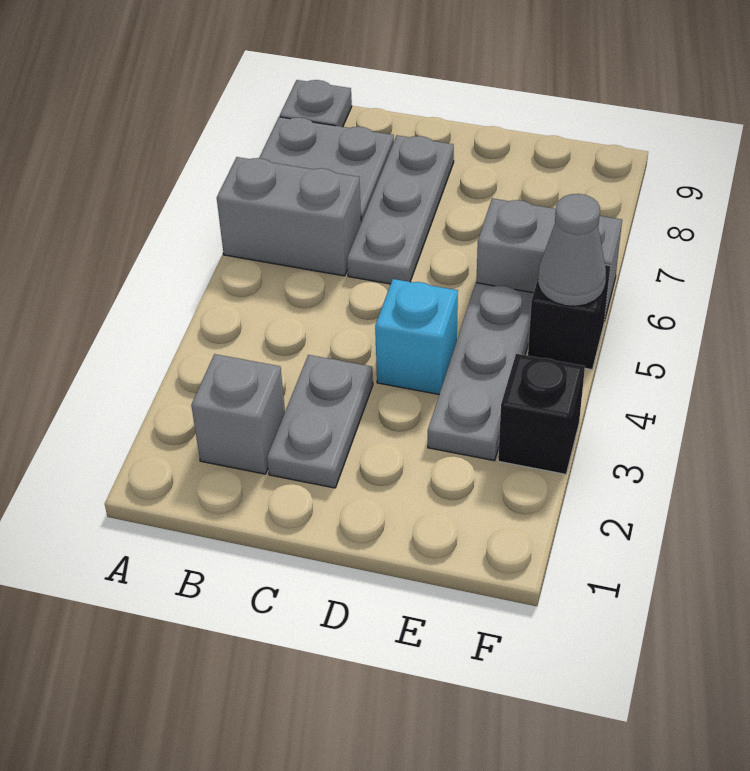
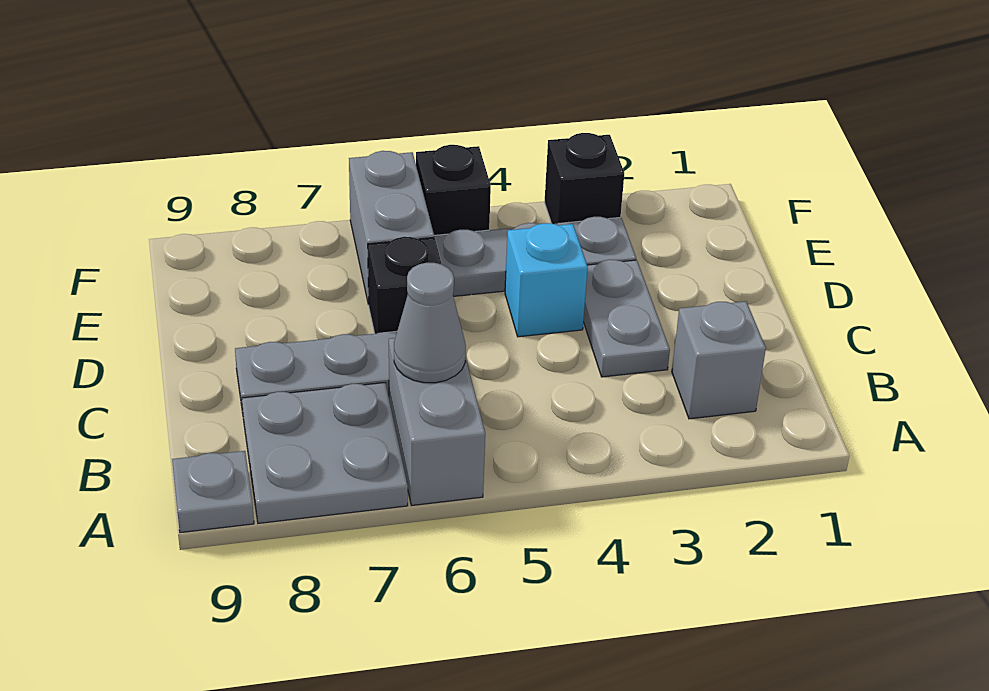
grey 1x2 plate [267,355,373,488] -> grey 1x2 plate turned to [583,260,670,377]
none -> black 1x1 brick [368,237,441,334]
grey 1x1 cone [538,194,606,306] -> grey 1x1 cone moved to [394,263,466,383]

